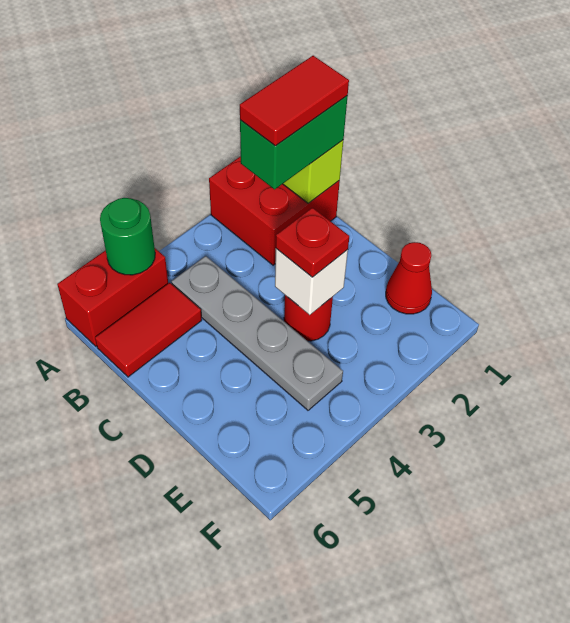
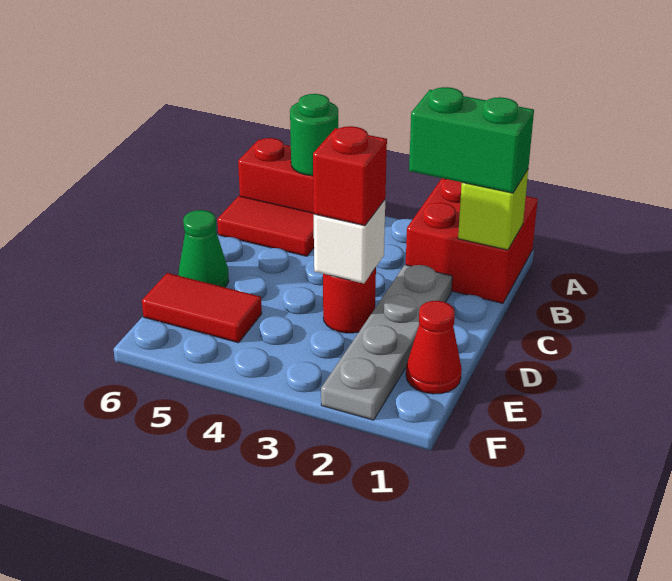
red 1x2 tile [240,56,349,146] -> red 1x2 tile moved to [142,273,262,343]
grey 1x4 plate [171,256,343,410] -> grey 1x4 plate moved to [321,265,452,420]
red 1x1 plate [276,208,349,277] -> red 1x1 brick [313,126,387,226]
none -> green 1x1 cone [178,210,229,287]

